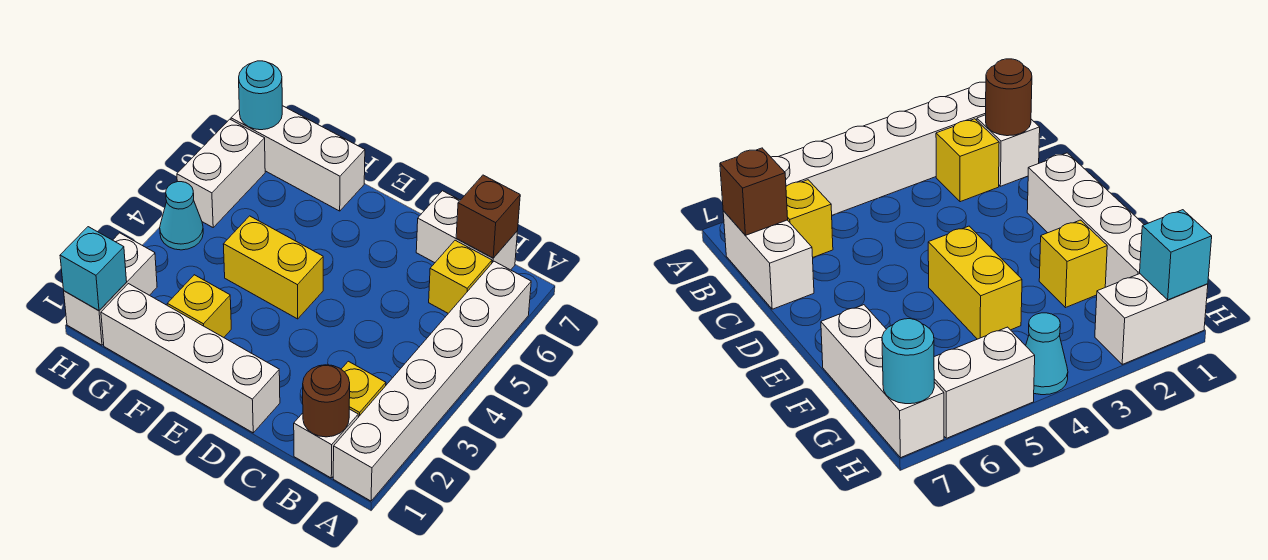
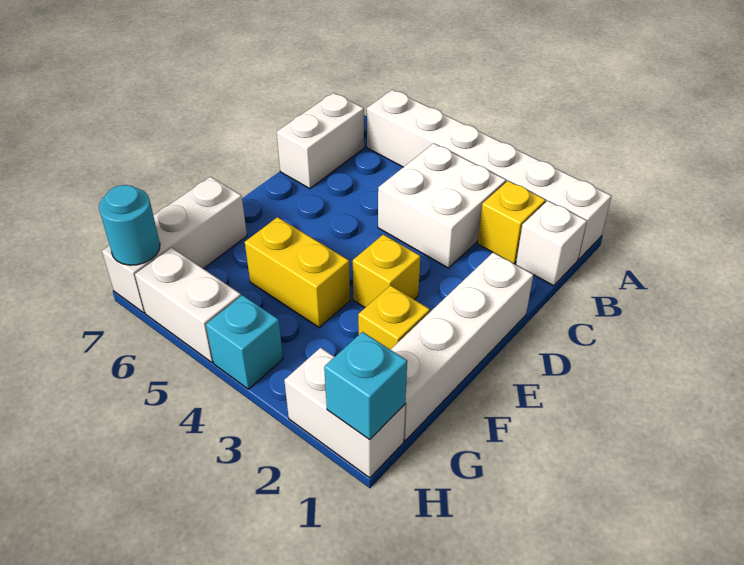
brown 1x1 round brick [303,365,350,437] -> none
none -> white 2x2 brick [378,143,506,268]
yellow 1x1 brick [429,240,492,313] -> yellow 1x1 brick moved to [353,234,420,307]
brown 1x1 brick [456,175,520,258] -> none
yellow 1x2 brick [223,216,323,319] -> yellow 1x2 brick turned to [245,217,350,327]
cyan 1x1 cone [160,182,203,250] -> cyan 1x1 brick [206,295,283,389]

